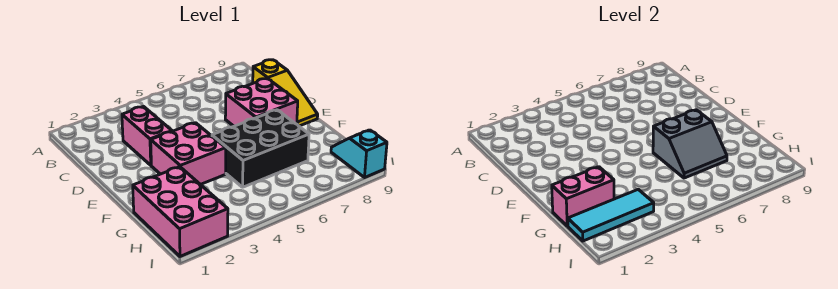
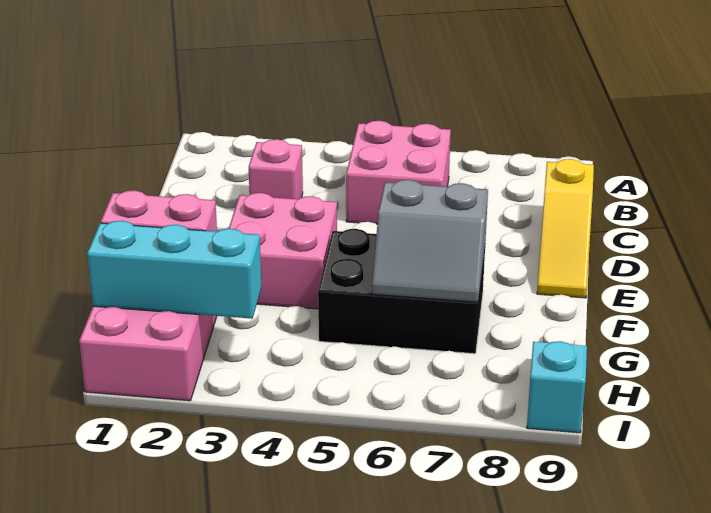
pink 1x2 brick [122,107,172,165] -> pink 1x1 brick [249,139,303,199]
pink 2x2 brick [225,78,298,126] -> pink 2x2 brick moved to [346,121,451,224]
cyan 1x3 tile [568,189,654,241] -> cyan 1x3 brick [87,221,261,319]

